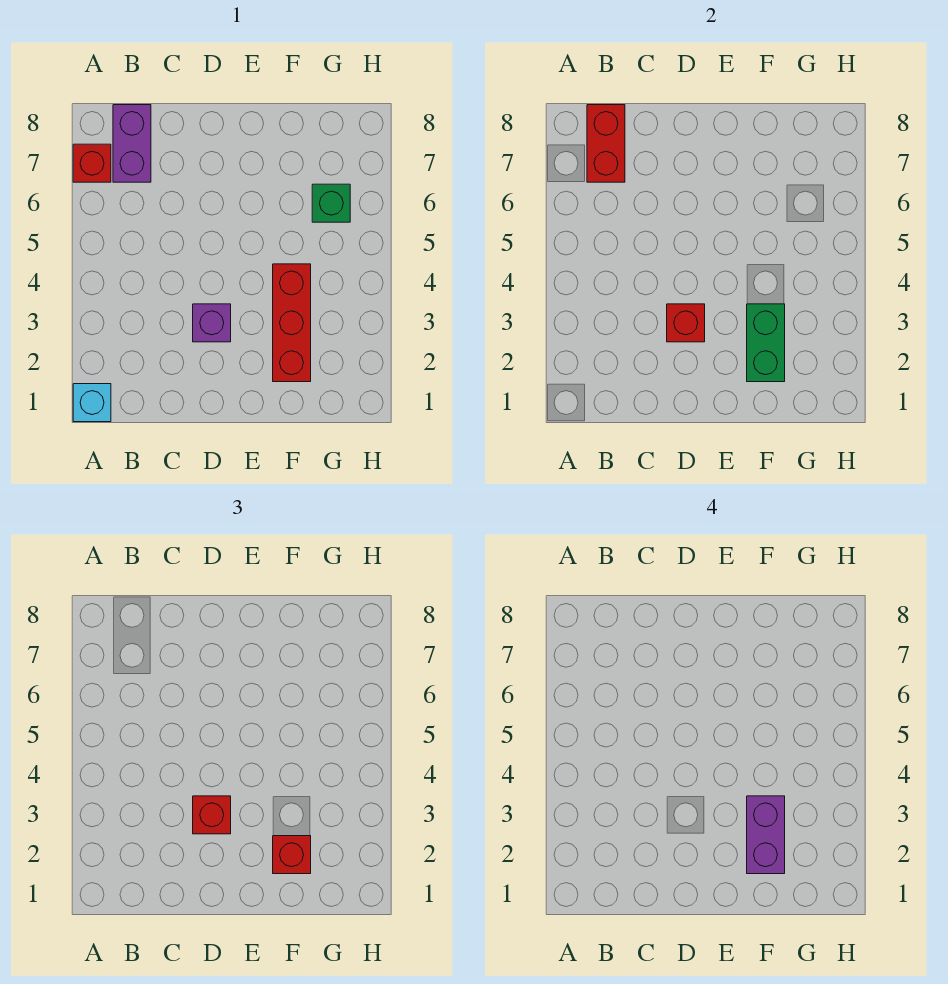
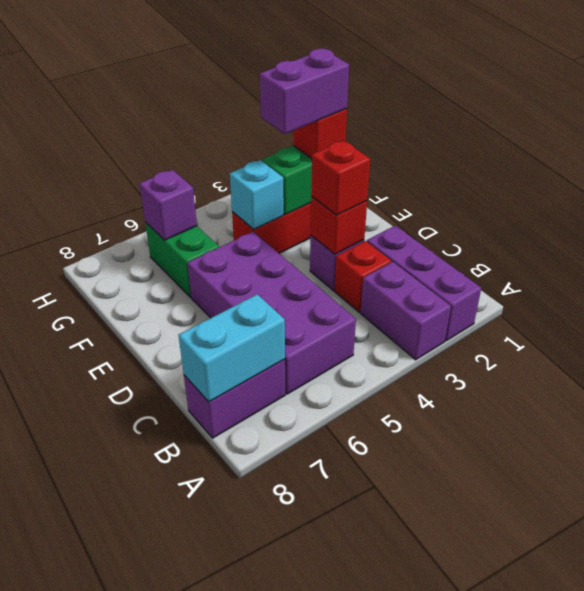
cyan 1x1 brick [73,384,111,422] -> cyan 1x1 brick moved to [230,160,284,229]
none -> purple 1x3 brick [367,226,481,341]
none -> purple 1x2 brick [360,262,451,360]
red 1x1 brick [73,144,111,182] -> red 1x1 brick moved to [334,241,392,312]
none -> purple 2x4 brick [188,232,356,394]
red 1x2 brick [587,105,625,182] -> cyan 1x2 brick [179,294,285,402]
green 1x1 brick [312,184,350,222] -> green 1x2 brick [145,222,219,297]
none -> purple 1x1 brick [139,170,197,240]

